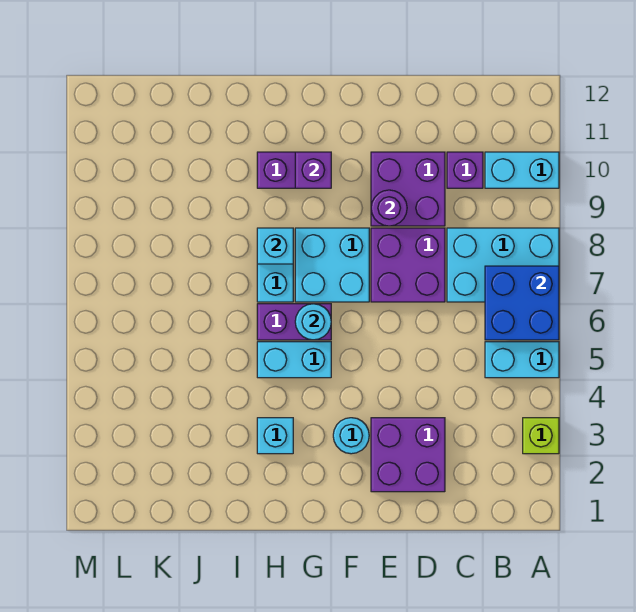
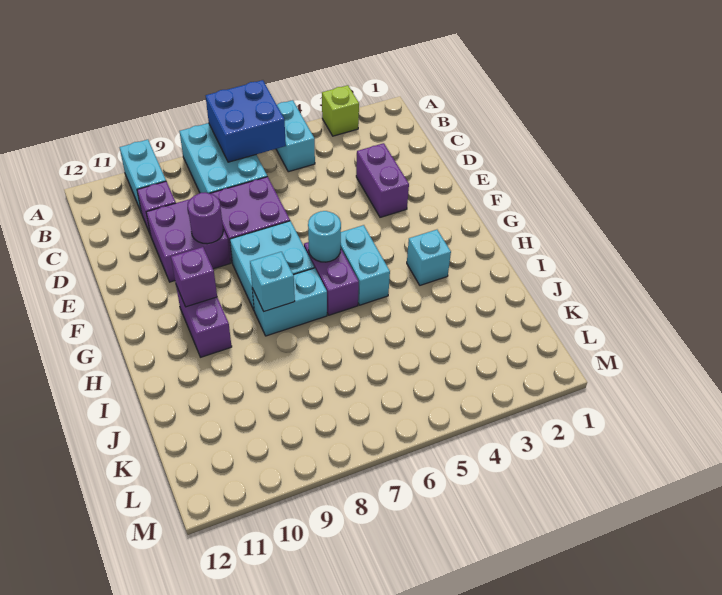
purple 2x2 brick [371,418,445,492] -> purple 1x2 brick [356,143,409,217]
cyan 1x1 round brick [333,418,369,454] -> none

